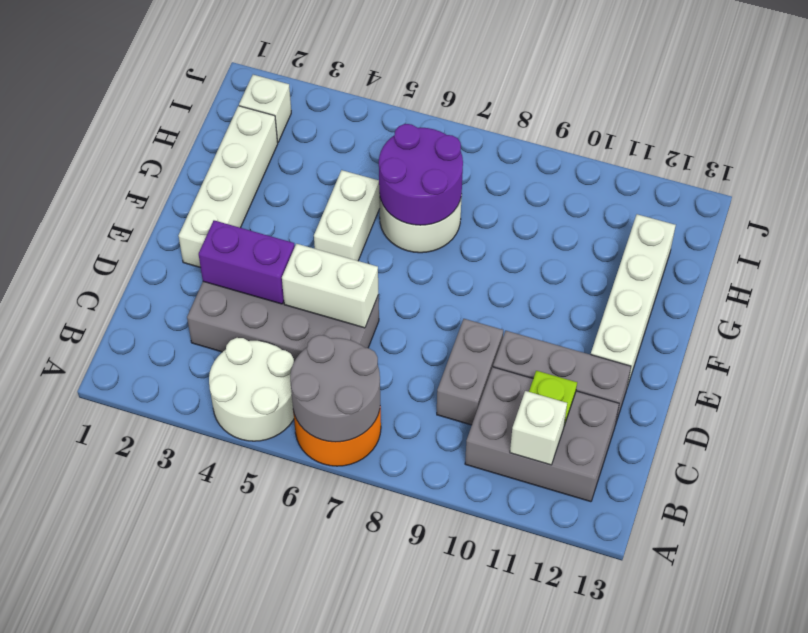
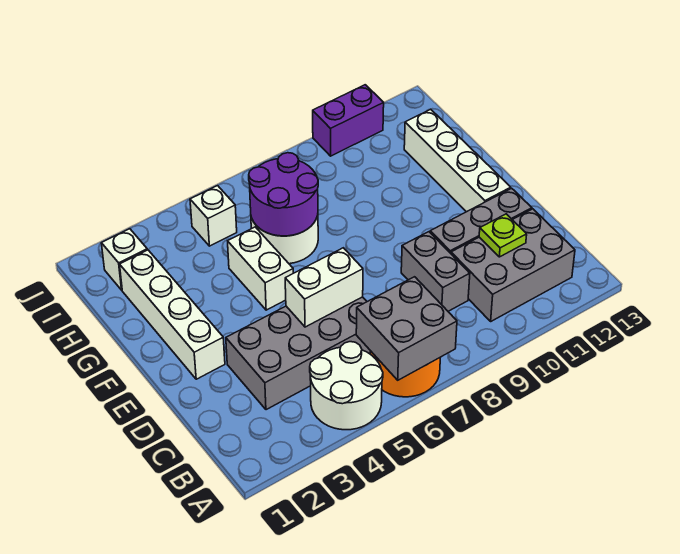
grey 2x2 round brick [290,335,380,442] -> grey 2x2 brick [356,277,457,380]
white 1x1 brick [510,391,567,465] -> white 1x1 brick moved to [190,186,237,246]
purple 1x2 brick [199,220,295,304] -> purple 1x2 brick moved to [313,85,384,156]

